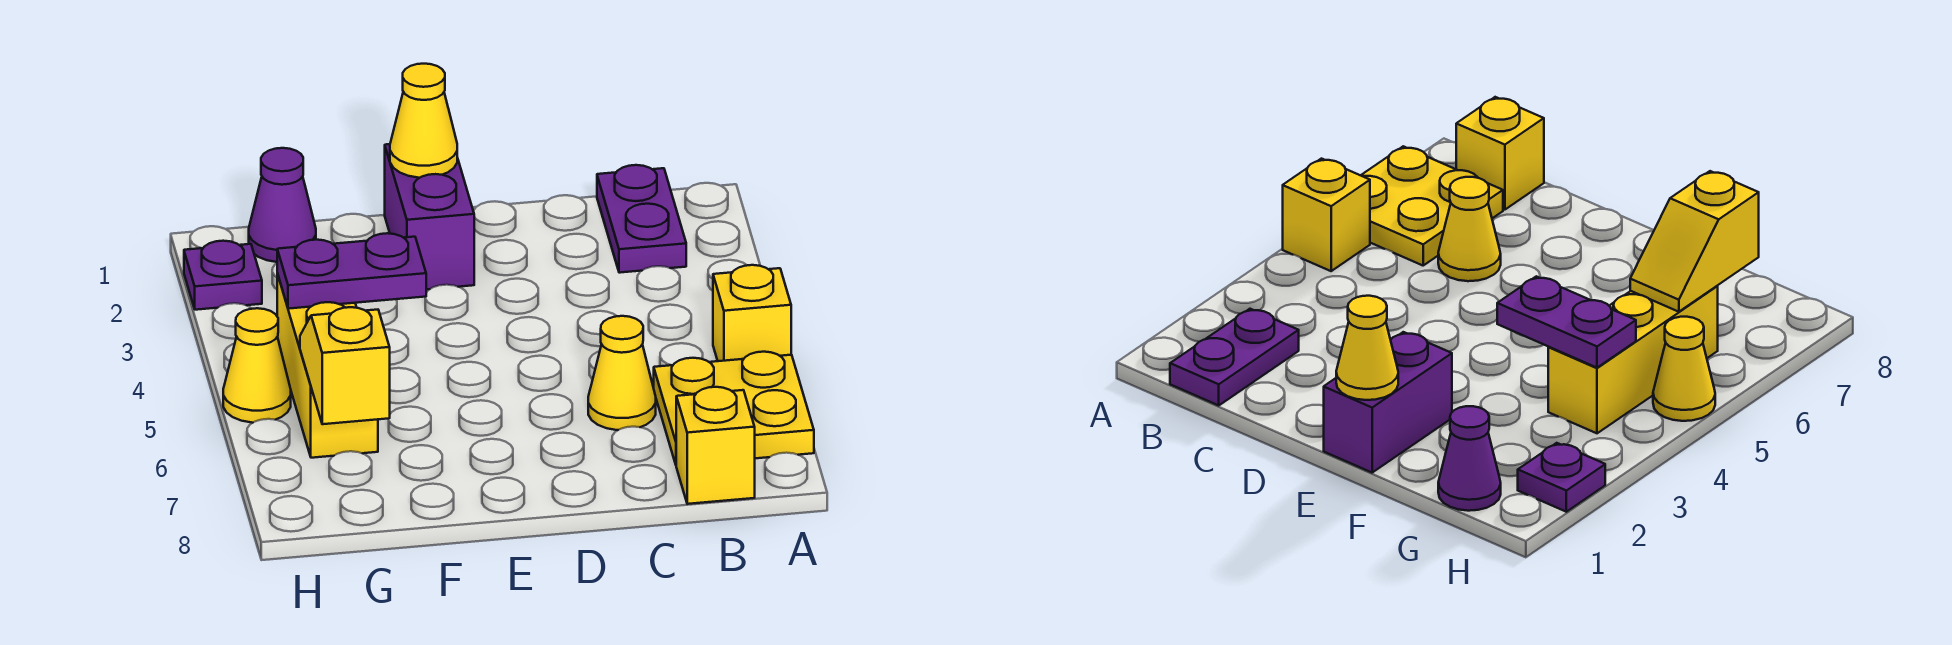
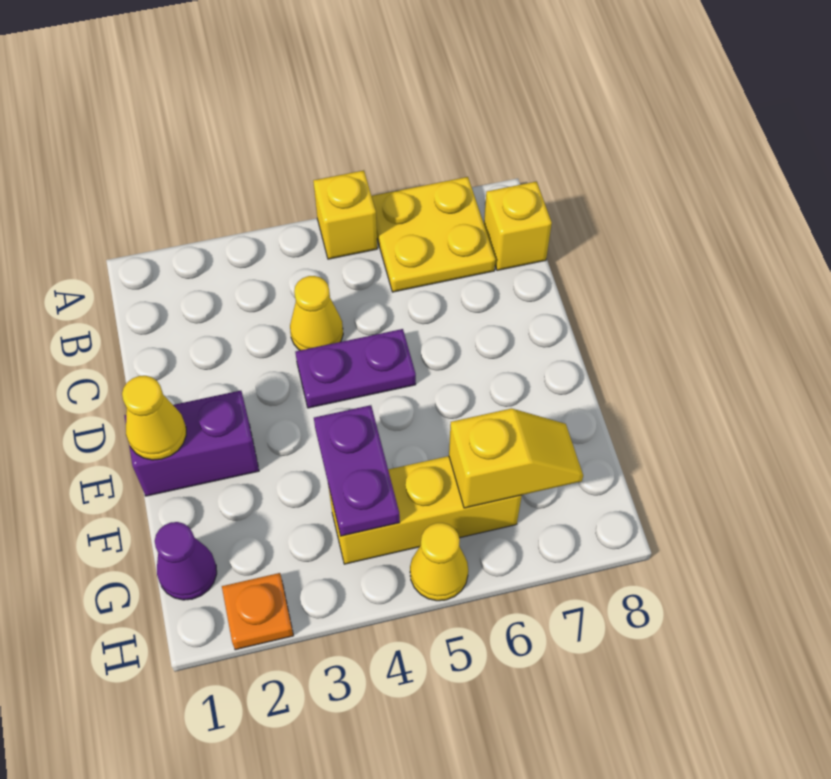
purple 1x2 plate [597,165,686,273] -> purple 1x2 plate moved to [295,329,416,408]
yellow 1x1 cone [588,316,656,430] -> yellow 1x1 cone moved to [290,276,343,350]
yellow 1x2 slope [300,307,390,424] -> yellow 1x2 slope turned to [449,409,583,508]
purple 1x1 plate [184,241,262,310] -> orange 1x1 plate [222,573,294,650]

